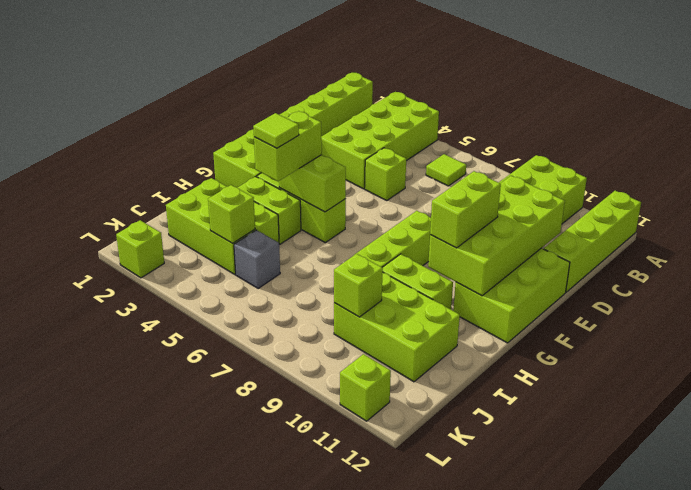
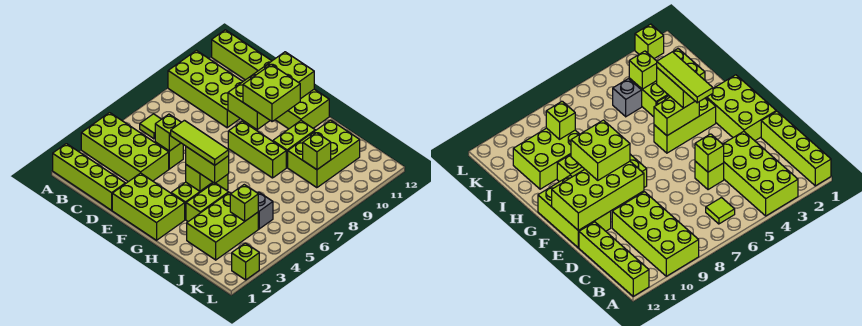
lime 2x4 brick [428,176,565,296] -> lime 2x4 brick turned to [228,52,314,130]
lime 1x2 brick [430,171,501,248] -> lime 2x2 brick [243,64,300,122]
lime 1x1 tile [253,113,299,148] -> lime 1x3 tile [171,120,229,165]
lime 1x1 brick [340,354,391,421] -> lime 1x1 brick moved to [155,114,181,151]

